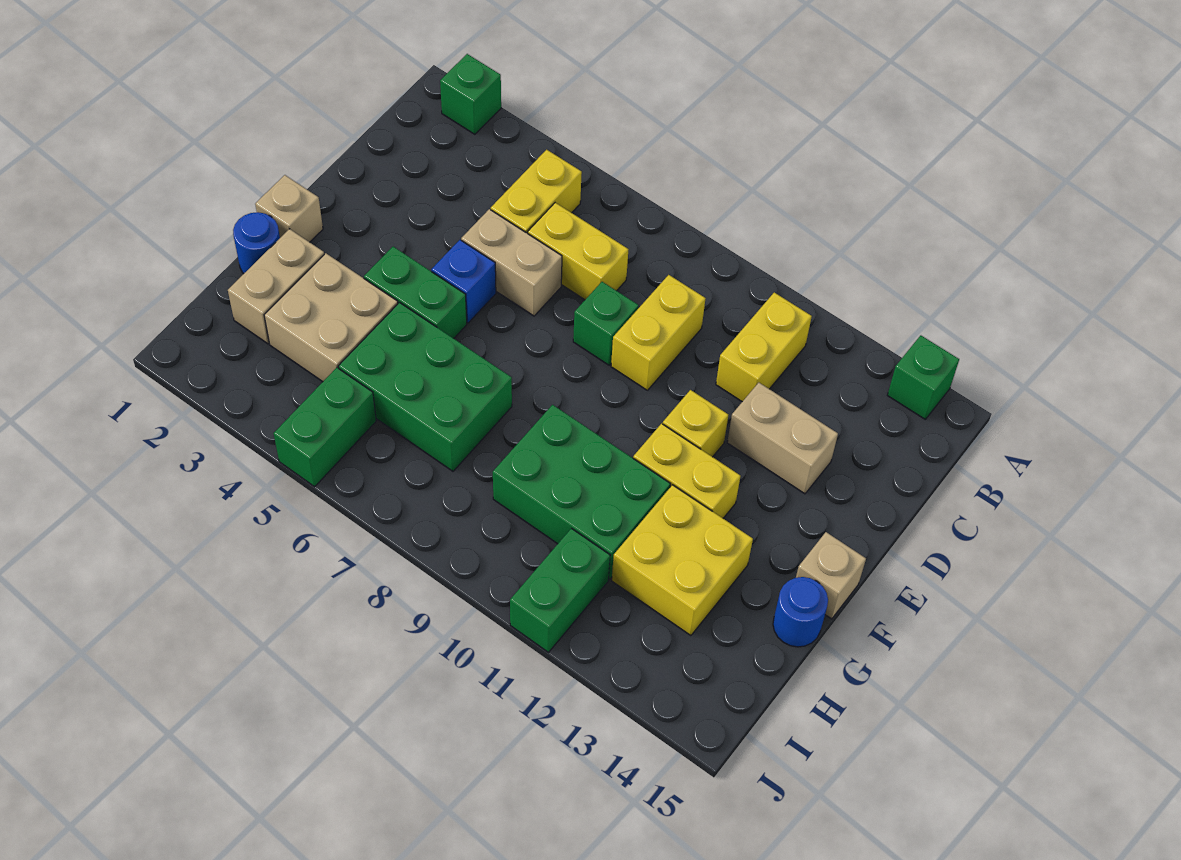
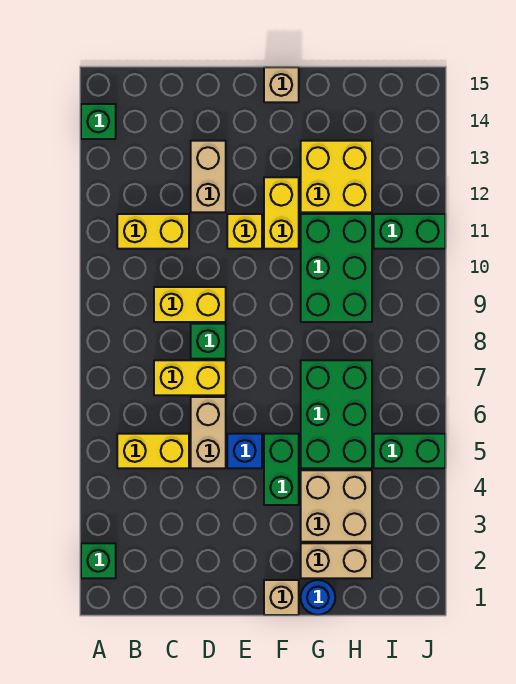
yellow 1x2 brick [528,203,629,300] -> yellow 1x2 brick turned to [154,360,226,395]
blue 1x1 round brick [773,577,828,647] -> none

